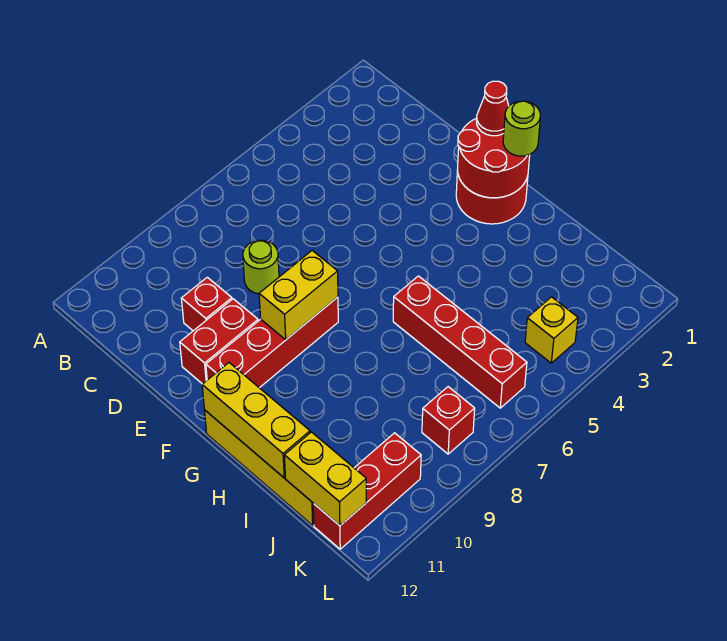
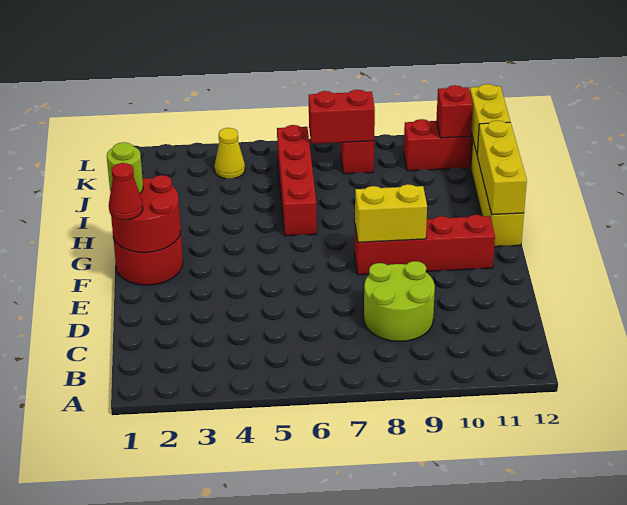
lime 1x1 round brick [243,240,279,294] -> lime 2x2 round brick [364,261,435,341]
red 1x1 brick [181,277,232,331] -> red 1x1 brick moved to [436,85,473,138]
red 1x2 brick [180,299,258,384] -> red 1x2 brick moved to [309,90,375,144]
yellow 1x1 brick [525,297,578,363] -> yellow 1x1 cone [214,128,245,179]

